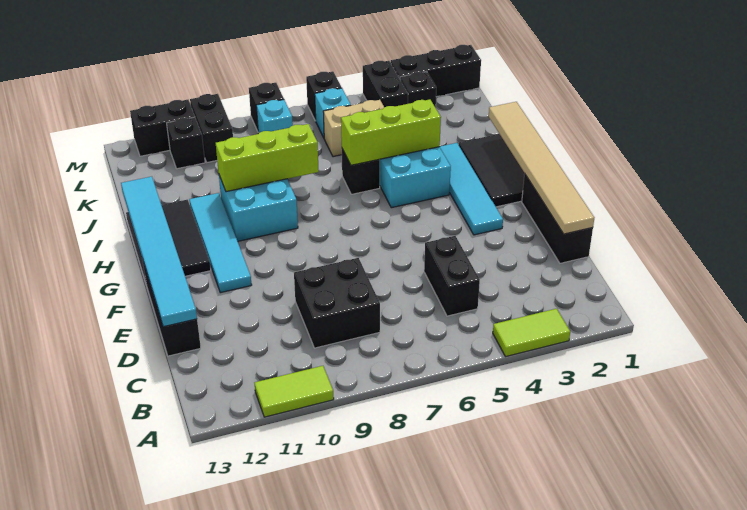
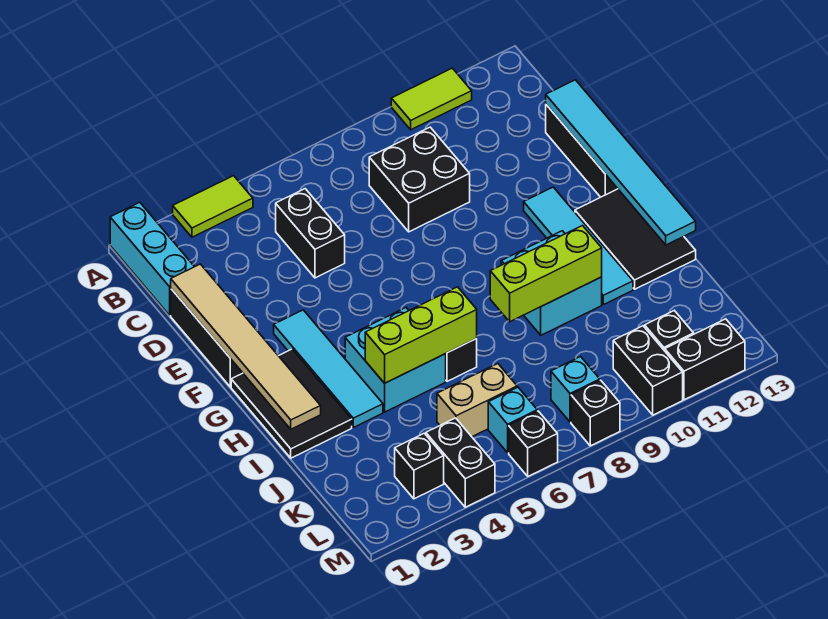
none -> cyan 1x3 brick [110,202,194,315]
black 1x3 brick [391,45,481,97] -> none

